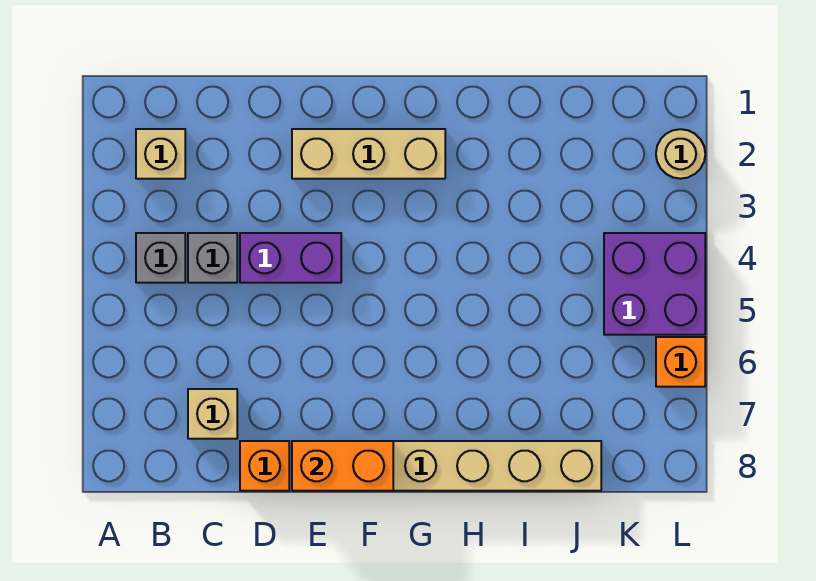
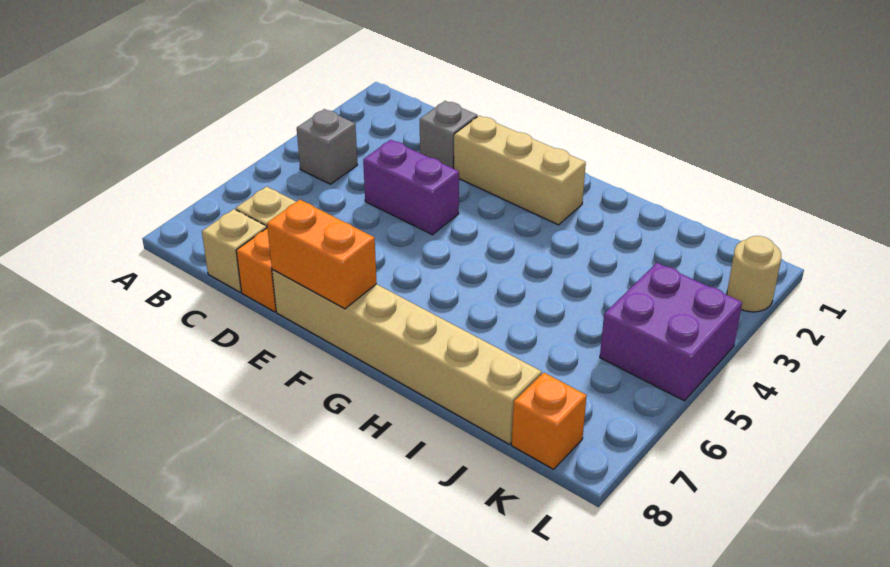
tan 1x1 brick [136,129,185,179] -> tan 1x1 brick moved to [202,209,267,292]
grey 1x1 brick [188,233,237,283] -> grey 1x1 brick moved to [420,101,477,169]
orange 1x1 brick [656,337,705,387] -> orange 1x1 brick moved to [512,373,587,469]

